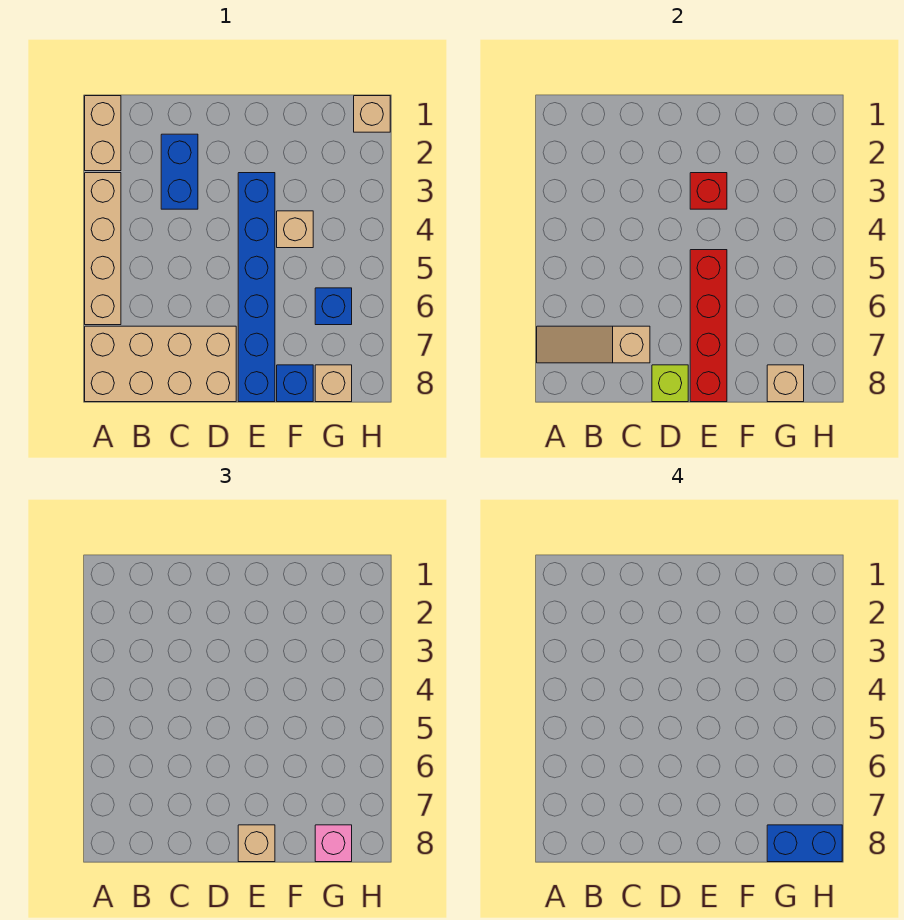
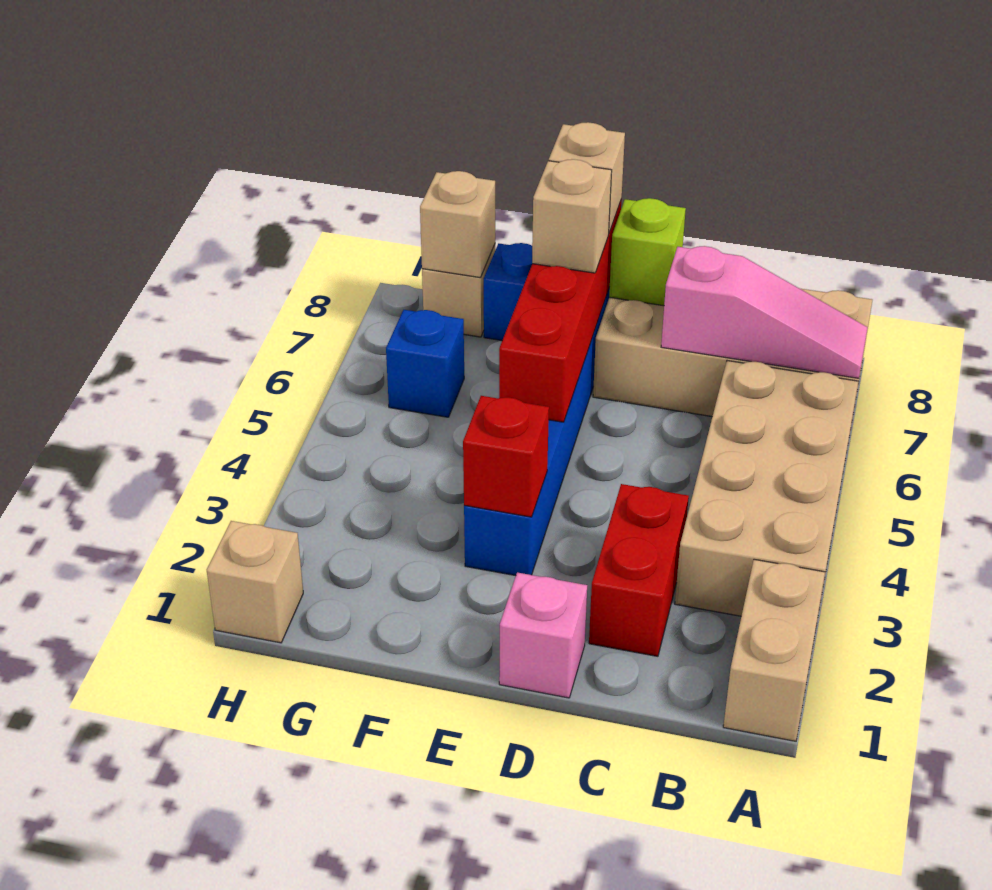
tan 1x4 brick [85,173,121,325] -> tan 2x4 brick [675,361,858,616]
tan 1x3 slope [537,326,650,363] -> pink 1x3 slope [661,246,868,378]
blue 1x2 brick [161,134,198,209] -> red 1x2 brick [589,484,689,656]
tan 1x1 brick [277,211,313,248] -> tan 1x1 brick moved to [532,159,612,273]
pink 1x1 brick [315,825,352,862] -> pink 1x1 brick moved to [499,572,587,698]
blue 1x2 brick [767,825,842,862] -> none

